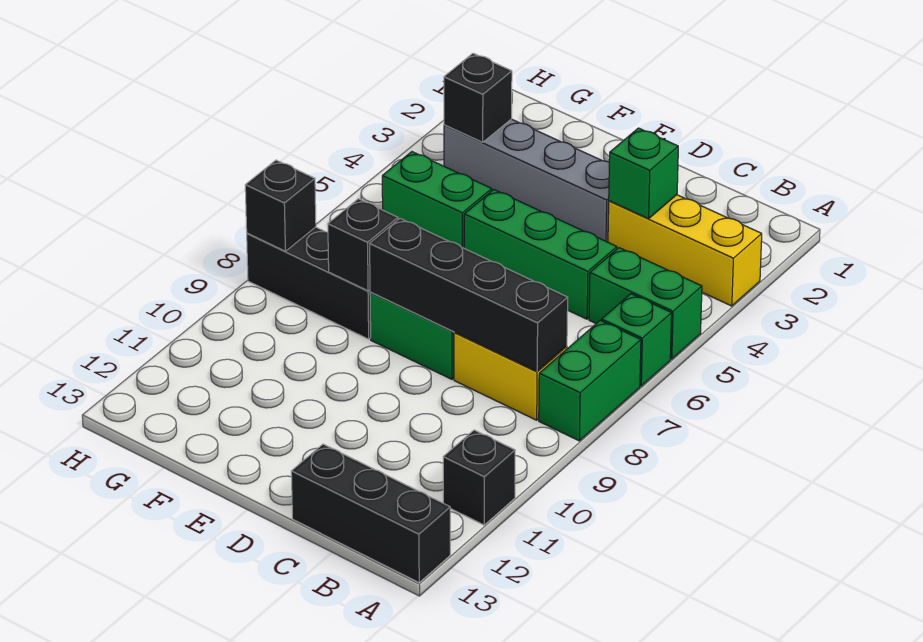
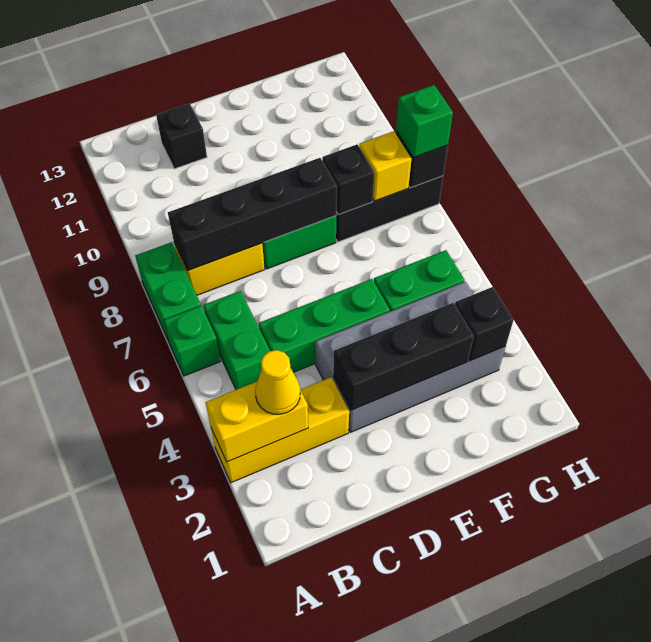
none -> yellow 1x2 brick [205,382,308,462]
green 1x2 brick [589,248,702,359] -> green 1x2 brick turned to [204,291,270,390]
black 1x1 brick [443,430,515,525] -> black 1x1 brick moved to [156,103,207,169]
black 1x3 brick [291,444,450,583] -> black 1x3 brick moved to [333,303,474,410]
none -> yellow 1x1 cone [255,350,300,414]
green 1x1 brick [609,128,678,219] -> green 1x1 brick moved to [396,85,453,158]
grey 1x4 brick [444,119,609,242] -> grey 2x4 brick [315,282,506,432]
none -> yellow 1x1 brick [359,131,411,201]

